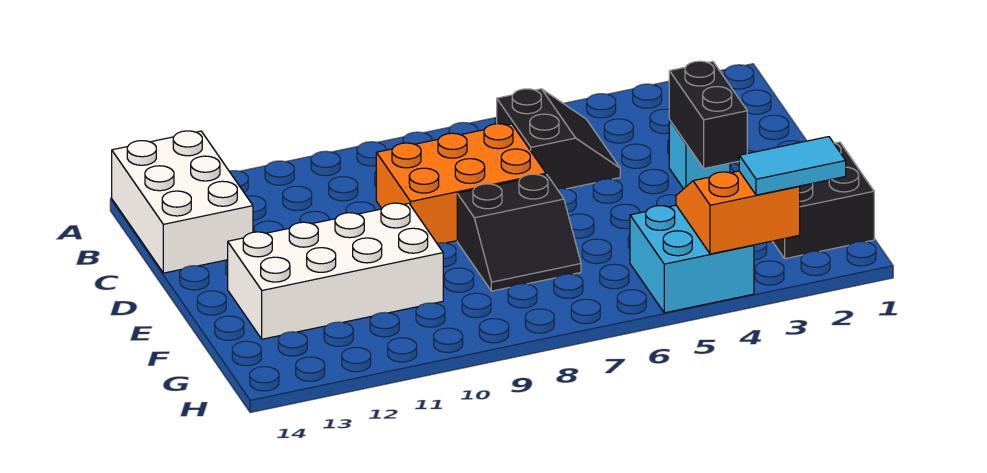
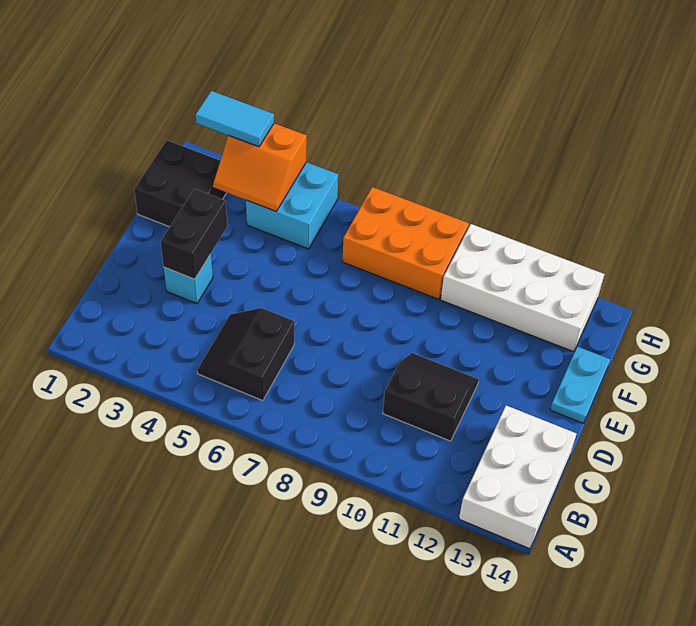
orange 2x3 brick [376,124,546,243] -> orange 2x3 brick moved to [342,187,469,299]
black 2x2 slope [457,174,581,291] -> black 2x2 slope moved to [383,353,479,441]
white 2x4 brick [228,203,443,339] -> white 2x4 brick moved to [441,224,605,352]
none -> cyan 1x2 plate [550,347,610,423]

